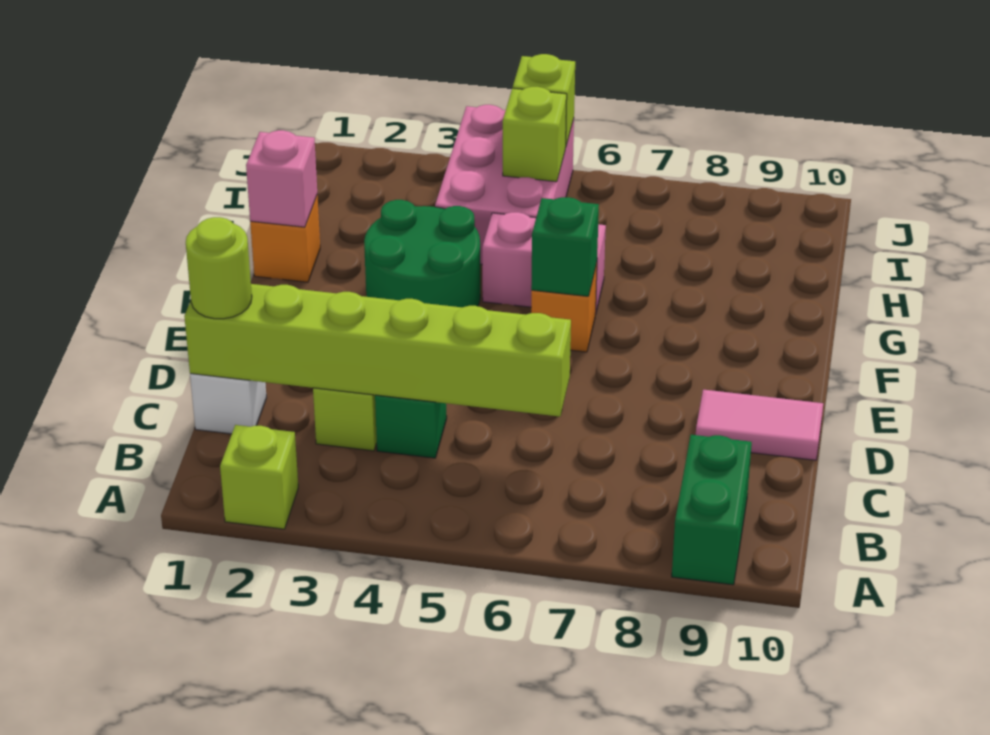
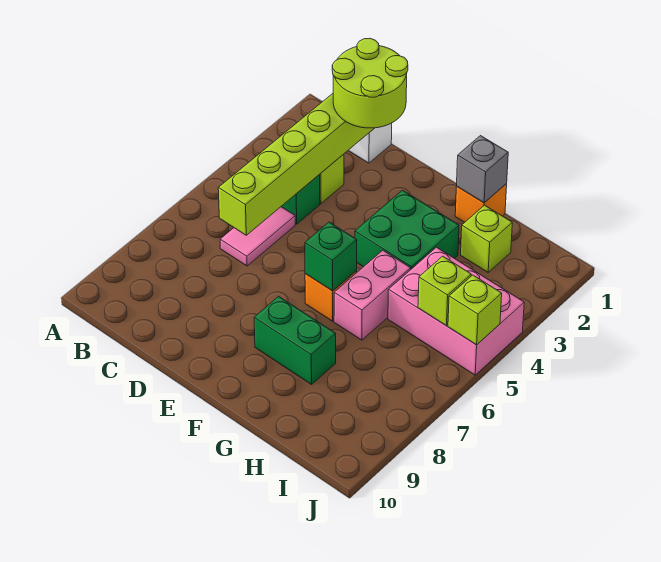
lime 1x1 brick [220,425,298,529] -> lime 1x1 brick moved to [461,205,512,272]
green 1x2 brick [672,435,752,585] -> green 1x2 brick moved to [254,296,336,384]
lime 1x1 round brick [186,217,252,319] -> lime 2x2 round brick [332,38,408,128]
pink 1x2 tile [696,389,823,460] -> pink 1x2 tile moved to [220,207,295,266]
green 2x2 round brick [364,200,480,307] -> green 2x2 brick [355,190,459,269]
pink 1x1 brick [246,130,317,227] -> grey 1x1 brick [457,136,508,203]

